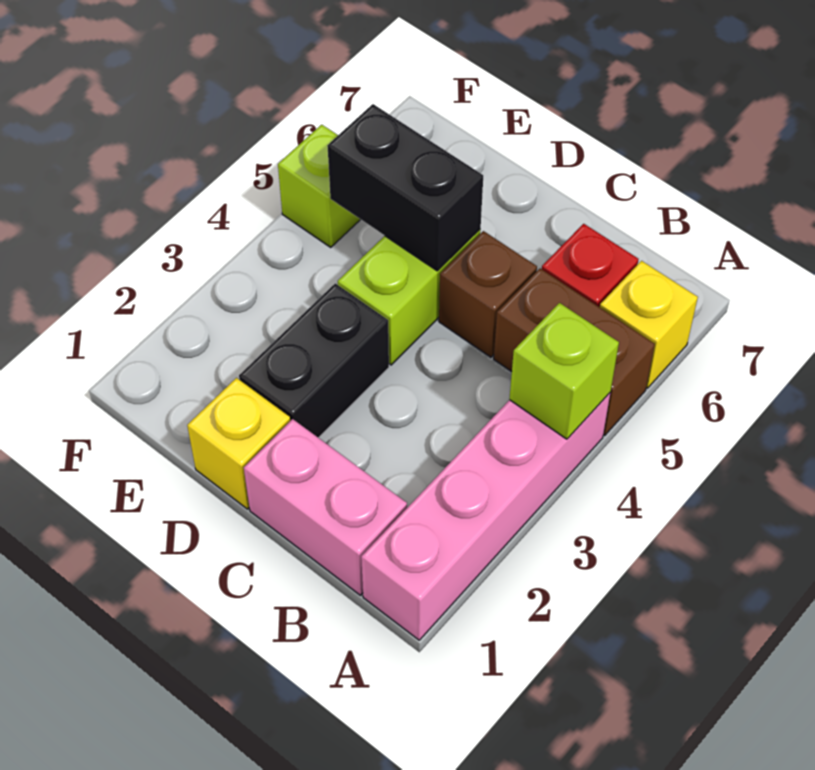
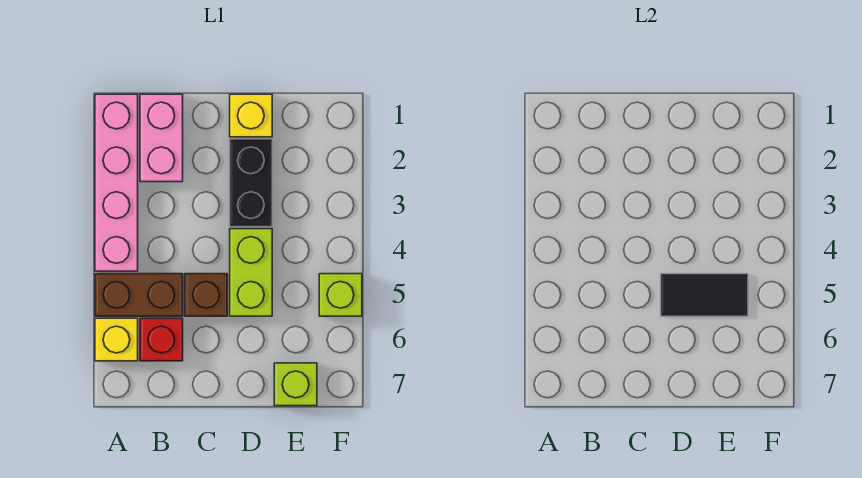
lime 1x1 brick [509,303,619,439] -> lime 1x1 brick moved to [274,363,317,406]
pink 1x2 brick [244,419,407,595] -> pink 1x2 brick turned to [140,94,183,182]
black 1x2 brick [327,104,483,271] -> black 1x2 tile [661,274,748,316]

